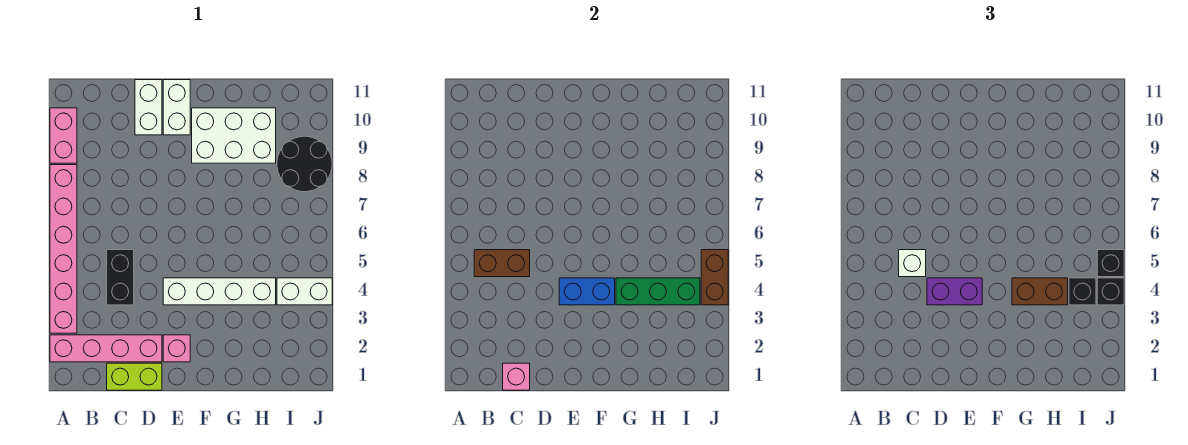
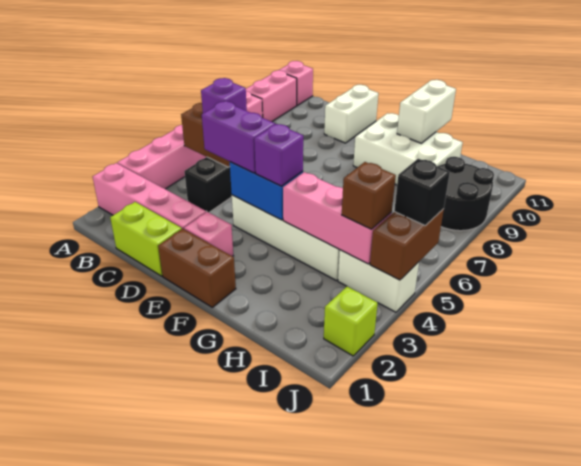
pink 1x1 brick [503,363,530,390] -> pink 1x1 brick moved to [280,61,313,105]
white 1x1 brick [899,250,926,277] -> purple 1x1 brick [201,78,247,113]
white 1x2 brick [163,80,190,135] -> white 1x2 brick moved to [397,80,456,143]
none -> purple 1x1 brick [254,124,303,186]
green 1x3 brick [616,278,700,305] -> pink 1x3 brick [283,172,392,264]
brown 1x2 brick [1012,278,1068,305] -> brown 1x2 brick moved to [158,229,236,307]
black 1x1 brick [1069,278,1096,305] -> brown 1x1 brick [342,162,396,229]
none -> lime 1x1 brick [324,287,378,356]
black 1x1 brick [1097,278,1124,305] -> none

